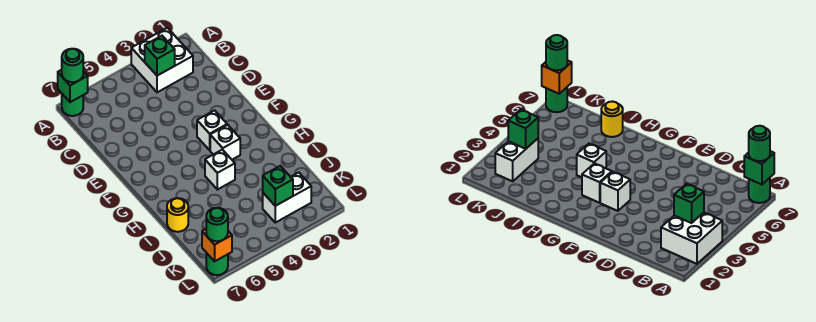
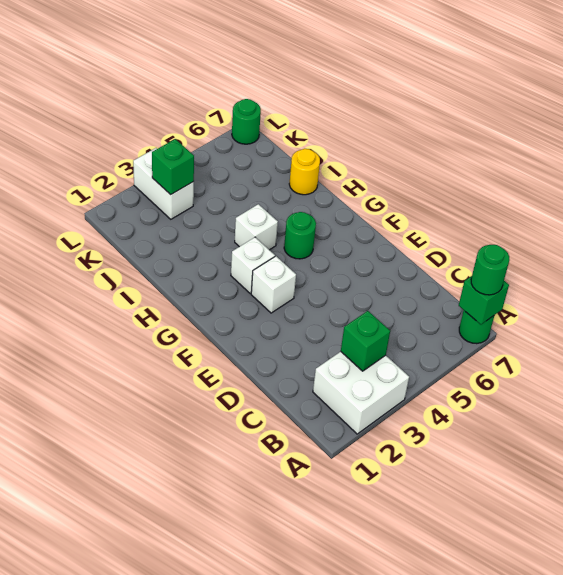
white 1x2 brick [263,172,311,223] -> white 1x2 brick turned to [133,148,194,219]
orange 1x1 brick [202,229,232,261] -> none
green 1x1 round brick [206,208,228,241] -> green 1x1 round brick moved to [284,212,316,259]

